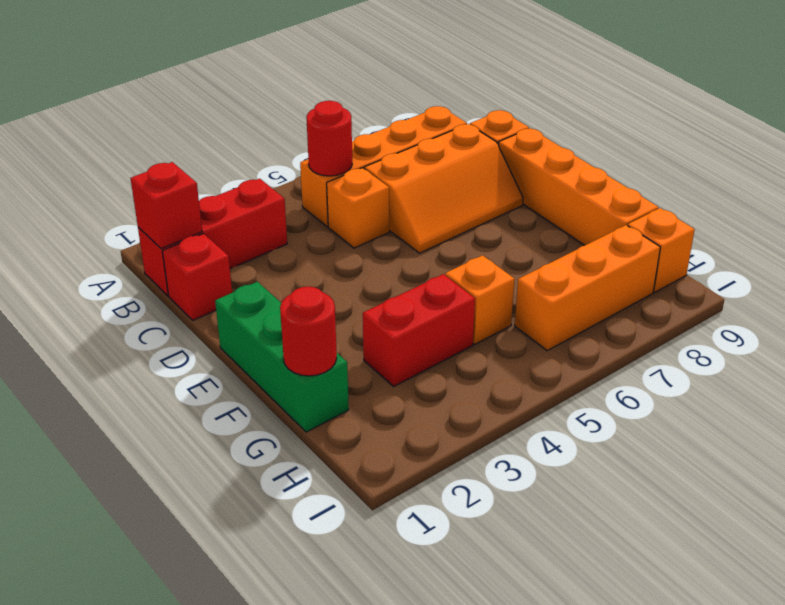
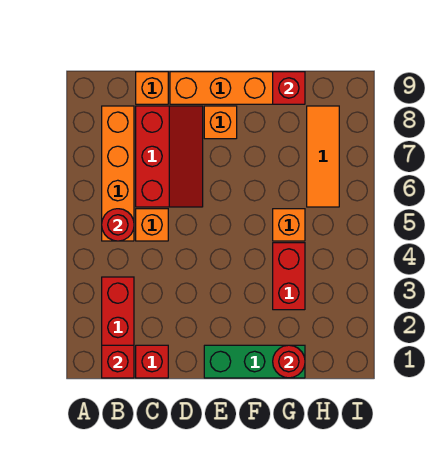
orange 2x3 slope [364,124,523,253] -> red 2x3 slope [136,106,203,207]
none -> red 1x1 brick [273,72,305,104]
orange 1x3 brick [515,225,660,351] -> orange 1x3 tile [307,106,339,207]
orange 1x1 brick [628,208,695,292] -> orange 1x1 brick moved to [204,106,237,139]

